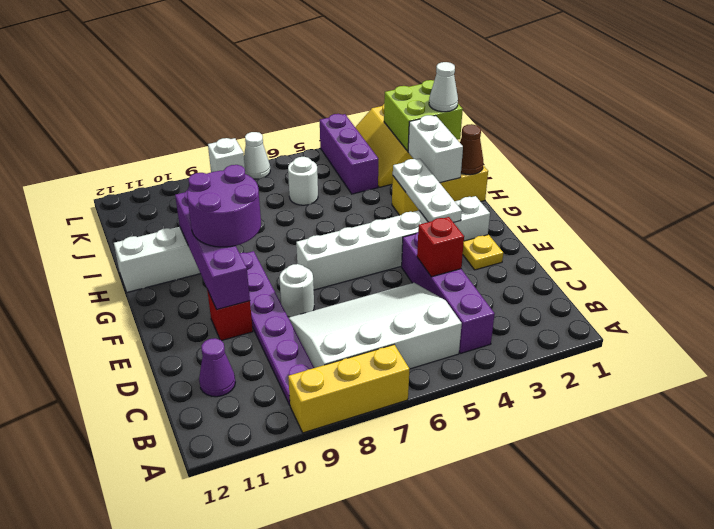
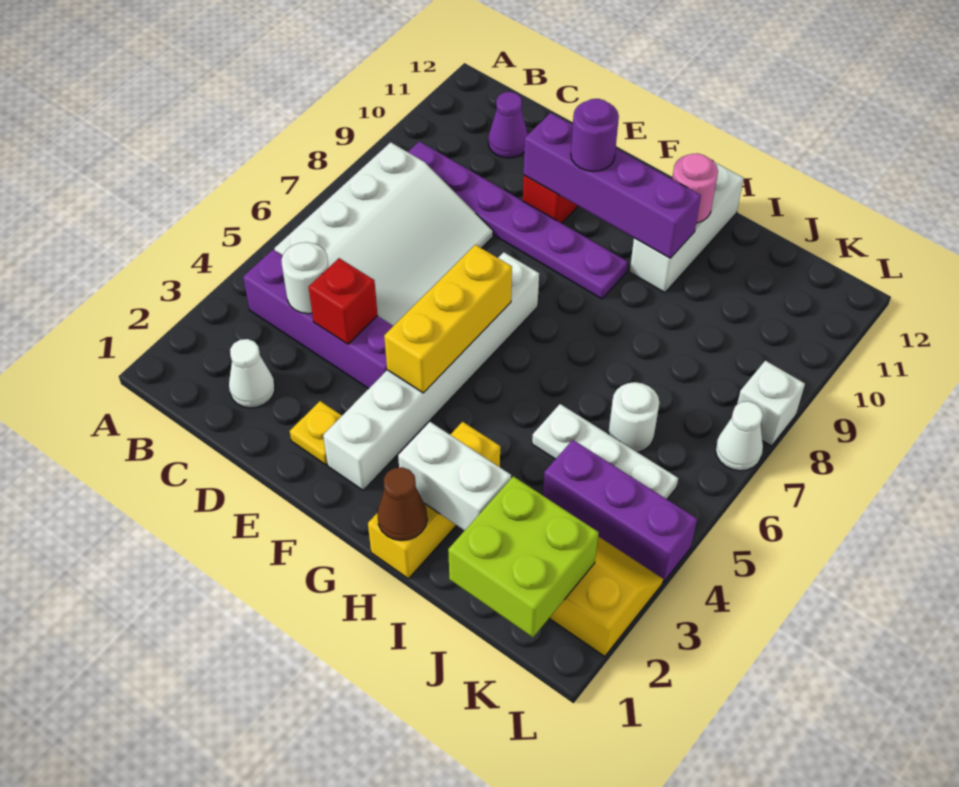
yellow 1x3 brick [288,345,409,433] -> yellow 1x3 brick moved to [384,245,512,393]
white 1x1 round brick [280,264,314,317] -> white 1x1 round brick moved to [281,242,329,314]
white 1x3 plate [393,159,462,222] -> white 1x3 plate moved to [532,404,678,499]
purple 2x2 round brick [187,165,261,247] -> purple 1x1 round brick [571,99,619,171]
none -> pink 1x1 round brick [672,153,718,223]
white 1x1 cone [429,62,458,112] -> white 1x1 cone moved to [229,339,275,408]

